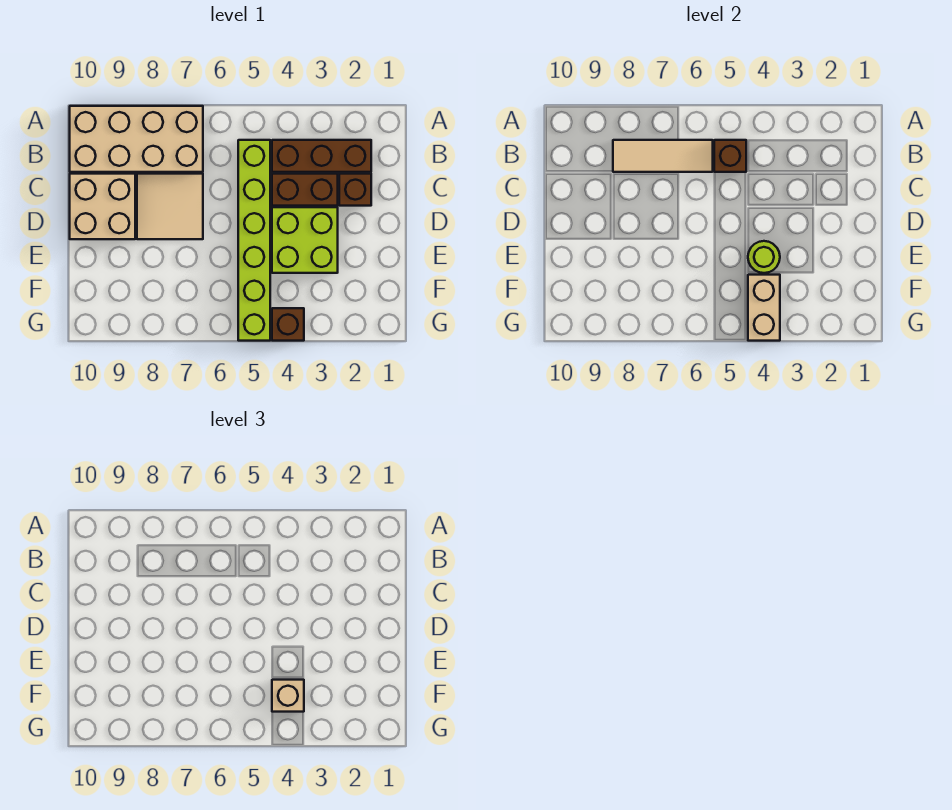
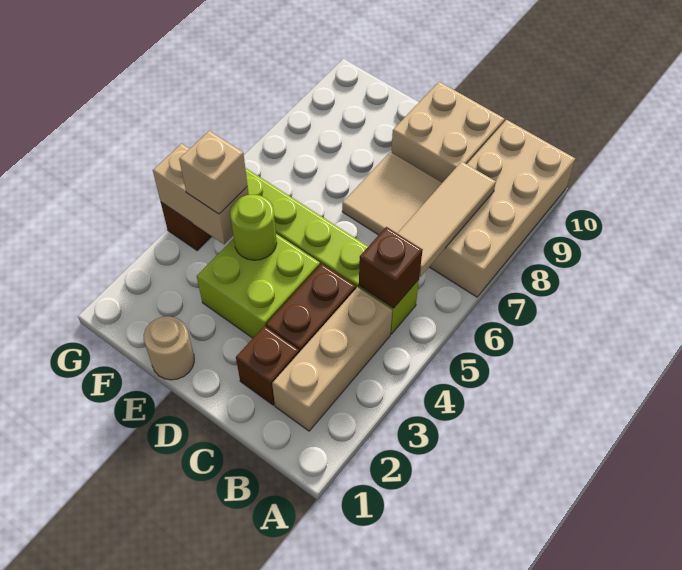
brown 1x3 brick [272,140,371,172] -> tan 1x3 brick [272,287,392,431]
none -> tan 1x1 round brick [144,316,194,380]

